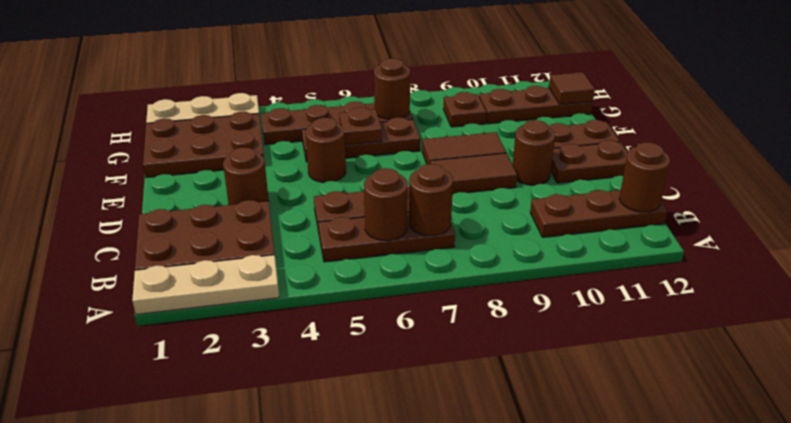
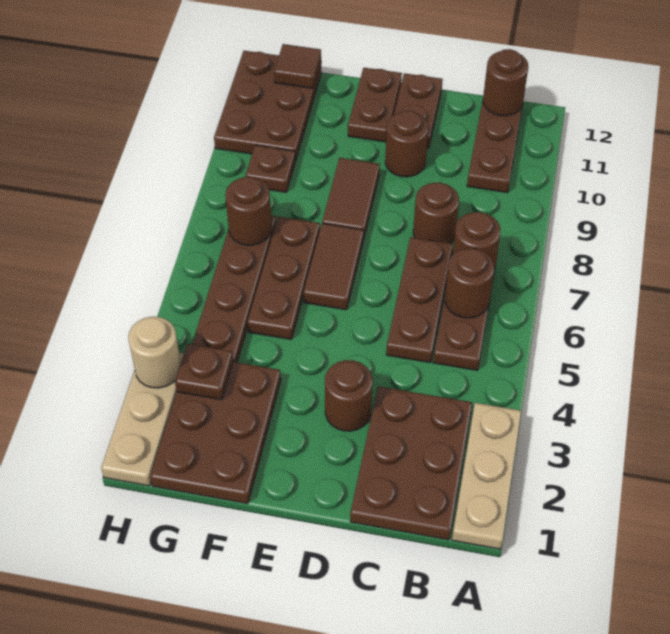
brown 1x2 tile [430,153,517,194] -> brown 1x2 tile moved to [303,223,364,310]
brown 1x1 round brick [305,118,346,183] -> brown 1x1 round brick moved to [413,182,459,243]
brown 1x1 plate [339,107,382,145] -> brown 1x1 plate moved to [175,344,233,400]
brown 1x3 plate [479,86,593,124] -> brown 2x3 plate [214,51,321,160]
none -> tan 1x1 round brick [128,317,181,388]

